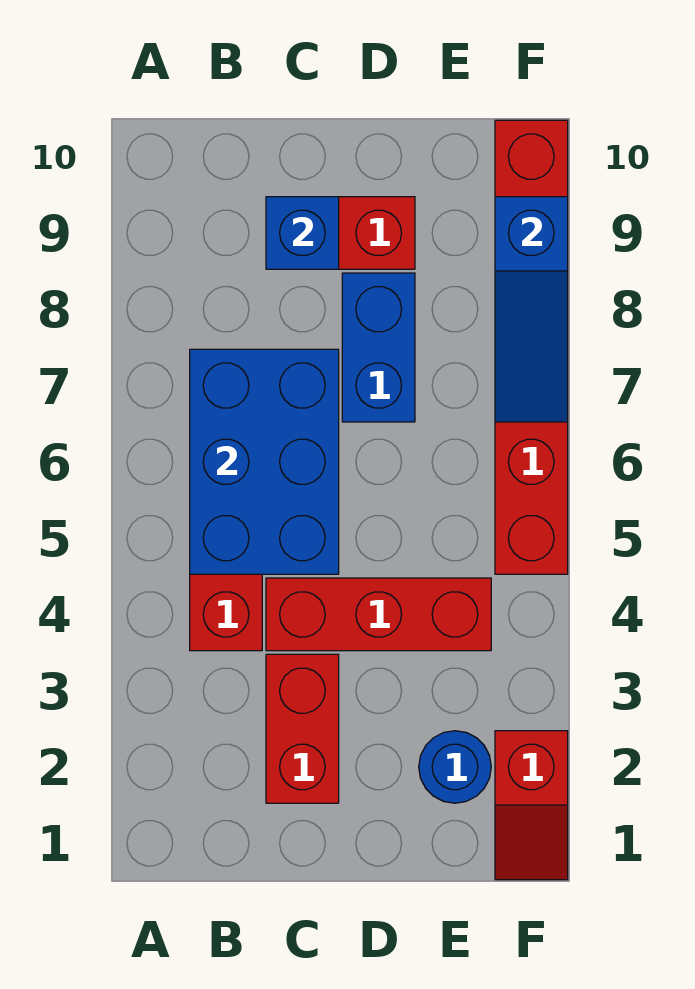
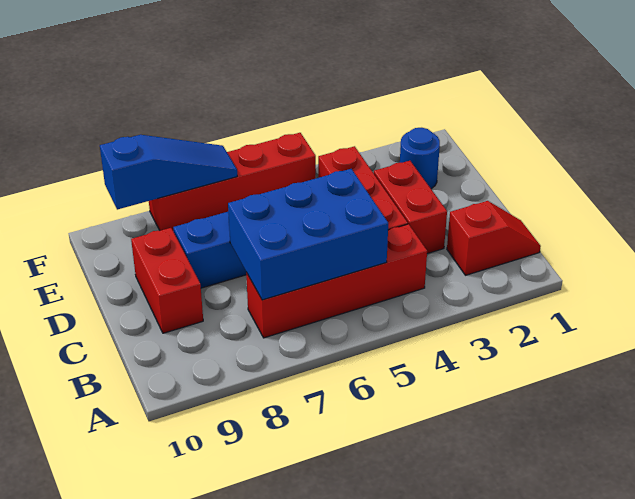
red 1x2 brick [266,654,339,803] -> red 1x2 brick turned to [374,161,447,254]
blue 1x1 brick [266,197,339,269] -> none
red 1x2 slope [495,731,568,880] -> red 1x2 slope moved to [447,201,541,275]
red 1x6 brick [495,120,568,574] -> red 1x4 brick [149,133,316,231]

